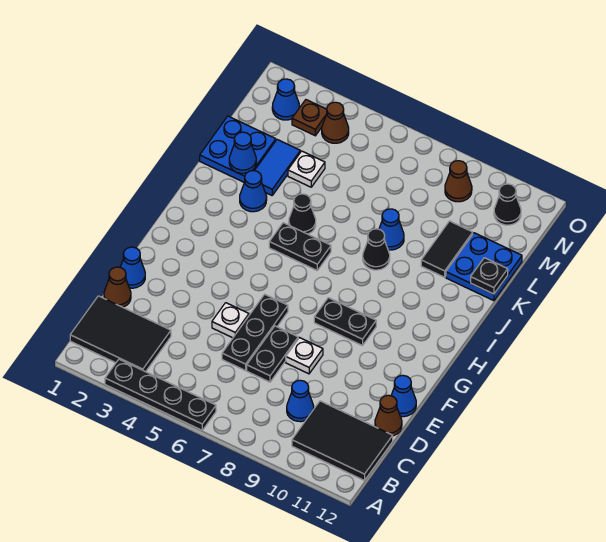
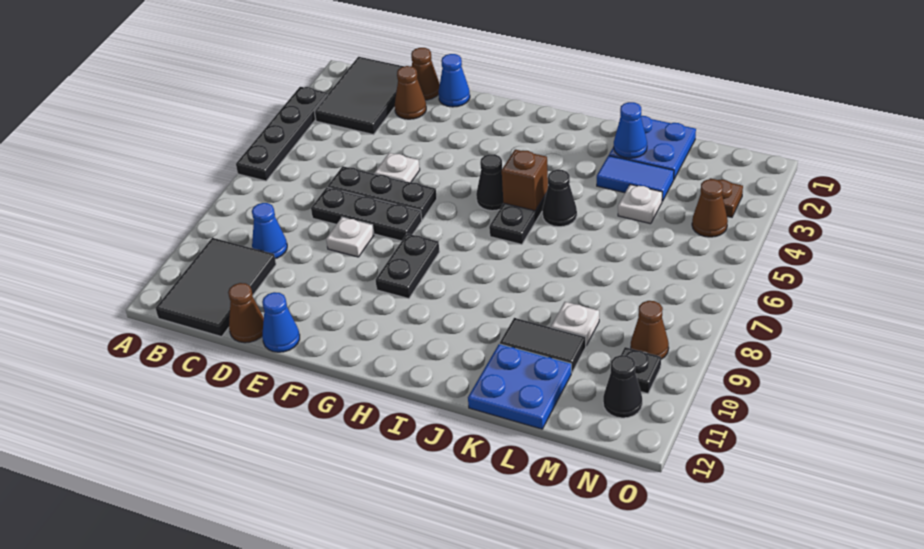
none -> brown 1x1 cone [395,66,426,119]
black 1x2 plate [247,326,298,382] -> black 1x3 plate [311,187,422,241]
none -> brown 1x1 brick [502,149,548,211]
blue 1x1 cone [240,171,267,212] -> none
black 1x1 cone [363,229,390,270] -> black 1x1 cone moved to [476,154,504,211]
blue 1x1 cone [379,209,404,250] -> none
black 1x1 plate [471,258,508,294] -> black 1x1 plate moved to [621,347,661,394]
none -> white 1x1 plate [551,302,599,345]
blue 1x1 cone [272,79,299,120] -> none

